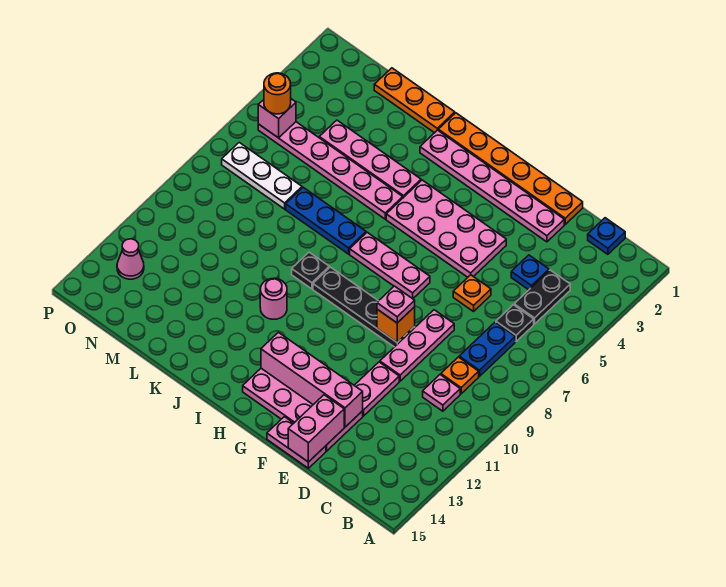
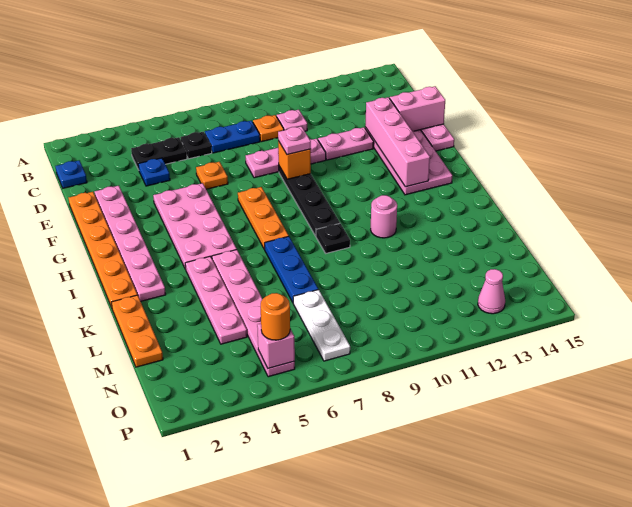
pink 1x3 plate [350,232,430,299] -> orange 1x3 plate [238,187,289,249]

